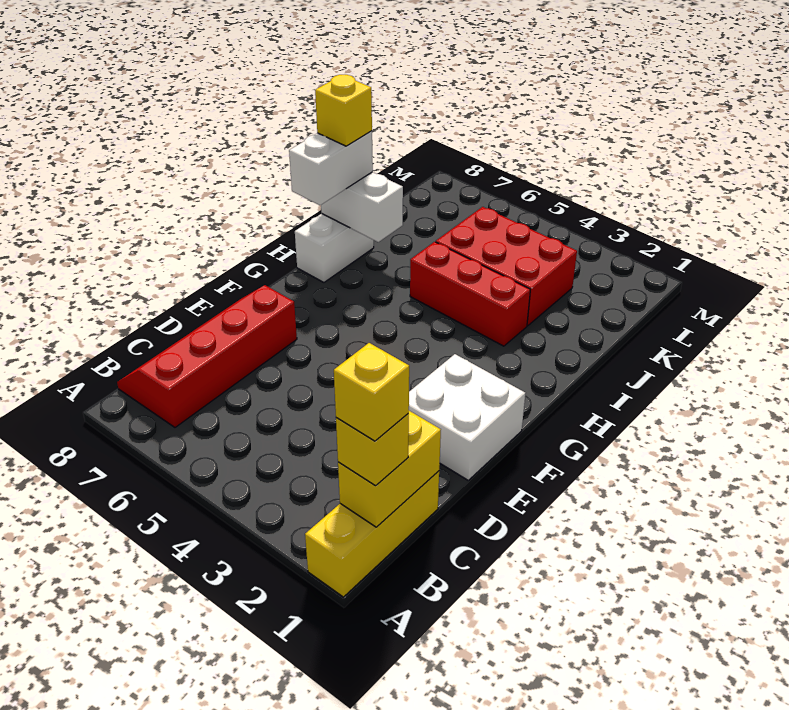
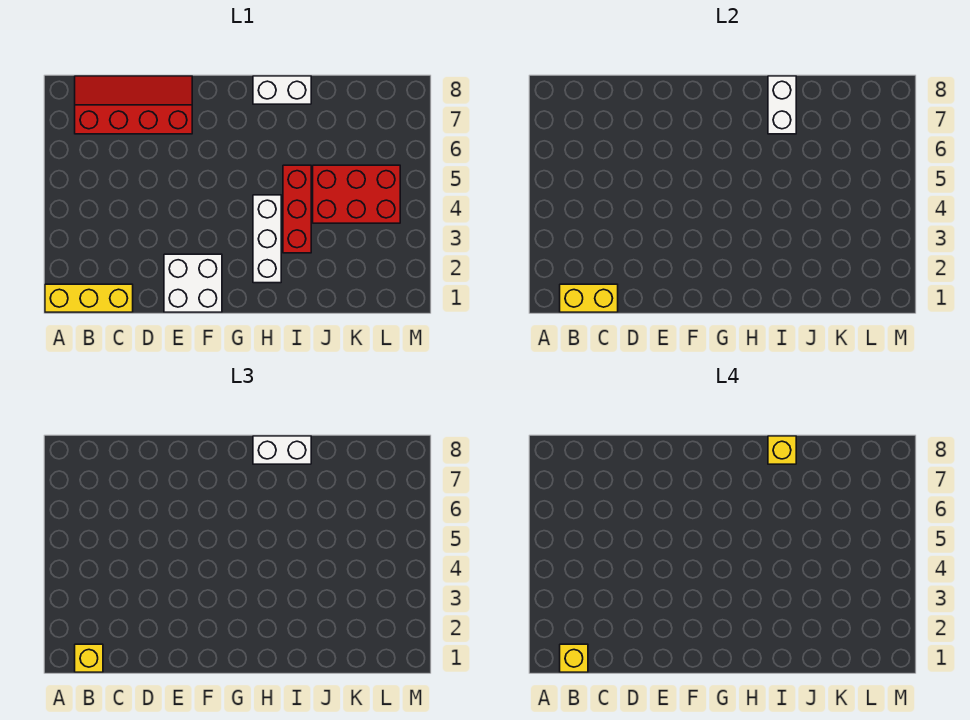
none -> white 1x3 brick [253,195,281,283]
red 2x3 brick [436,207,577,326] -> red 2x3 brick turned to [313,165,400,223]

